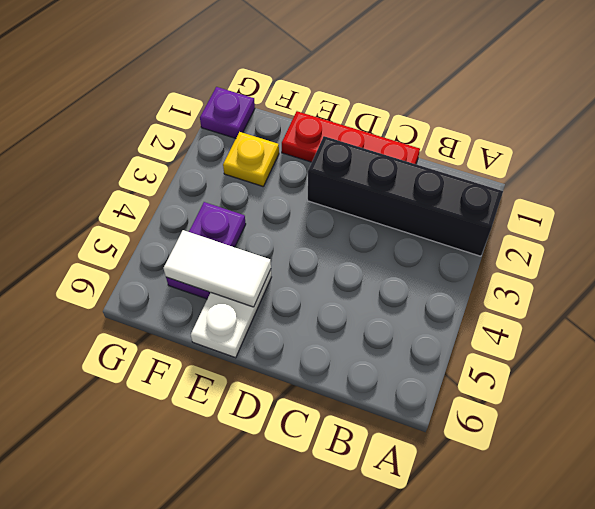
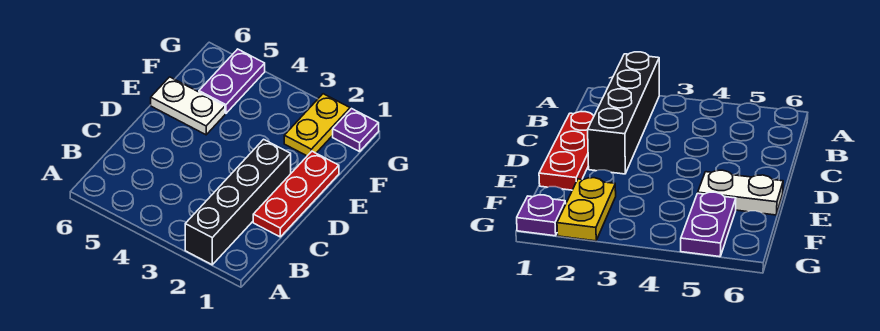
white 1x2 tile [164,230,271,307] -> none
yellow 1x1 plate [223,132,279,186] -> yellow 1x2 plate [284,94,350,156]
purple 1x2 plate [166,202,246,299] -> purple 1x2 plate turned to [199,49,265,113]

